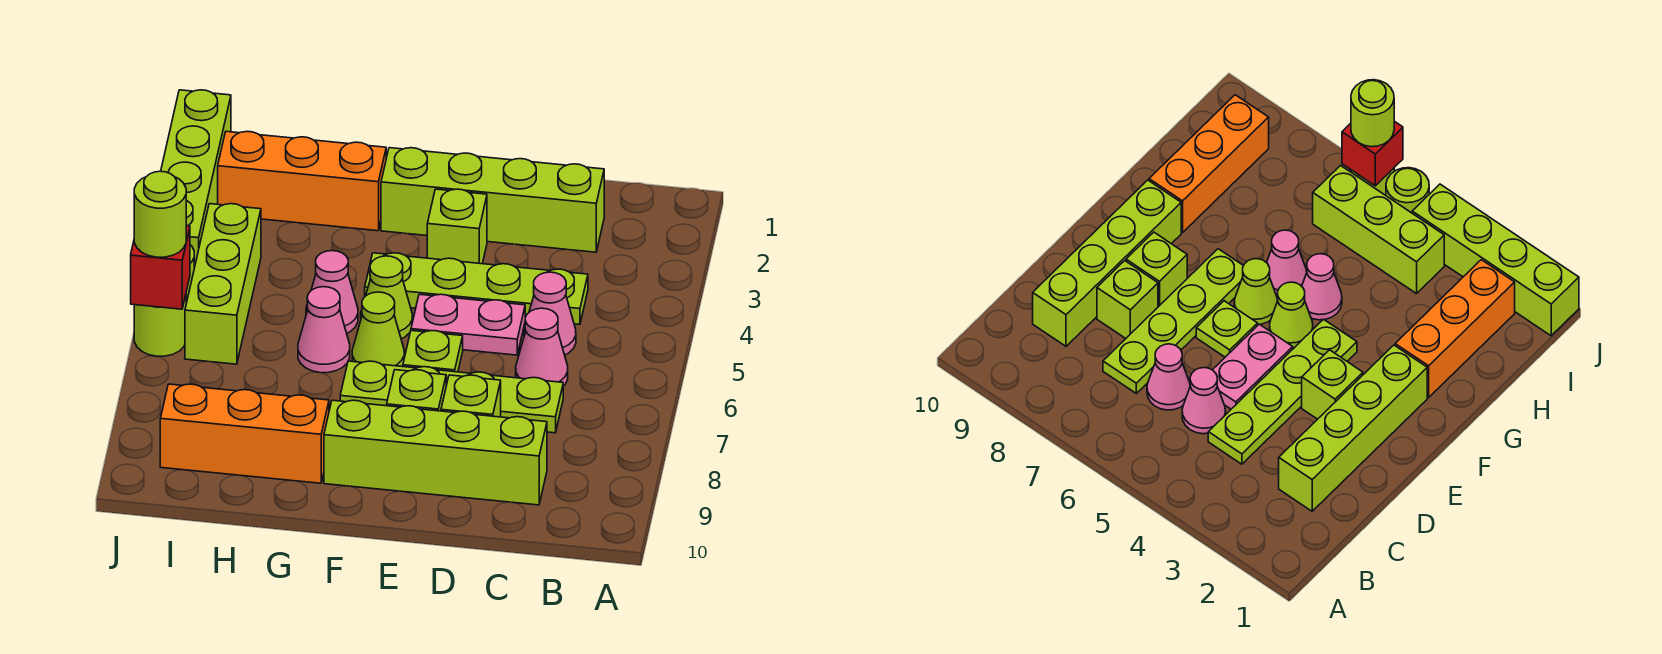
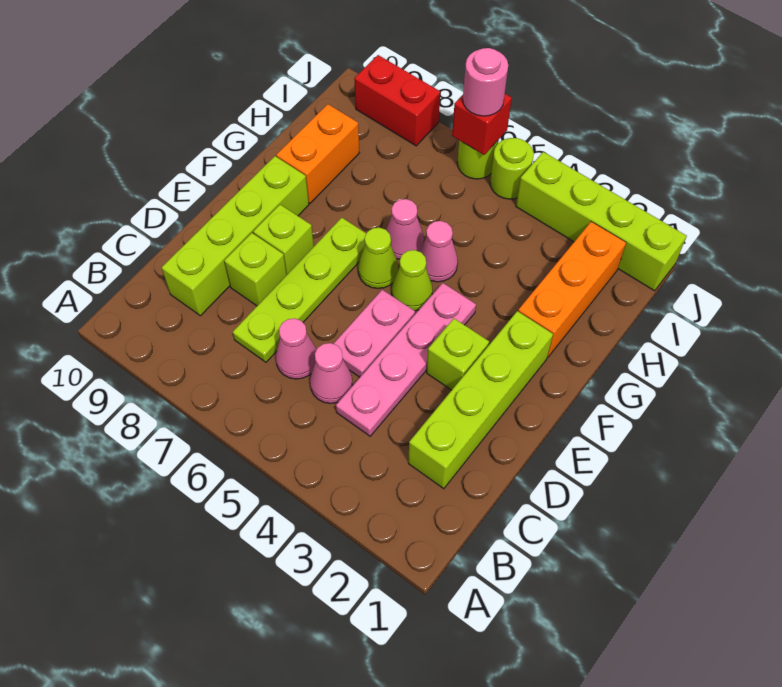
lime 1x4 plate [365,253,588,325] -> pink 1x4 plate [336,283,476,436]
lime 1x1 plate [403,331,463,372] -> none
orange 1x3 brick [160,384,329,483] -> orange 1x2 brick [276,104,359,203]
lime 1x3 brick [185,204,261,364] -> none
lime 1x1 round brick [134,171,186,257] -> pink 1x1 round brick [463,48,508,116]
none -> red 1x2 brick [354,55,440,146]

